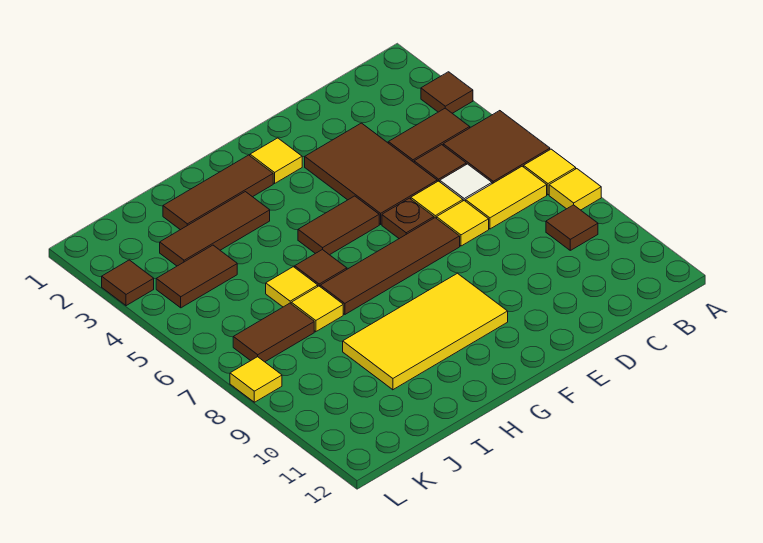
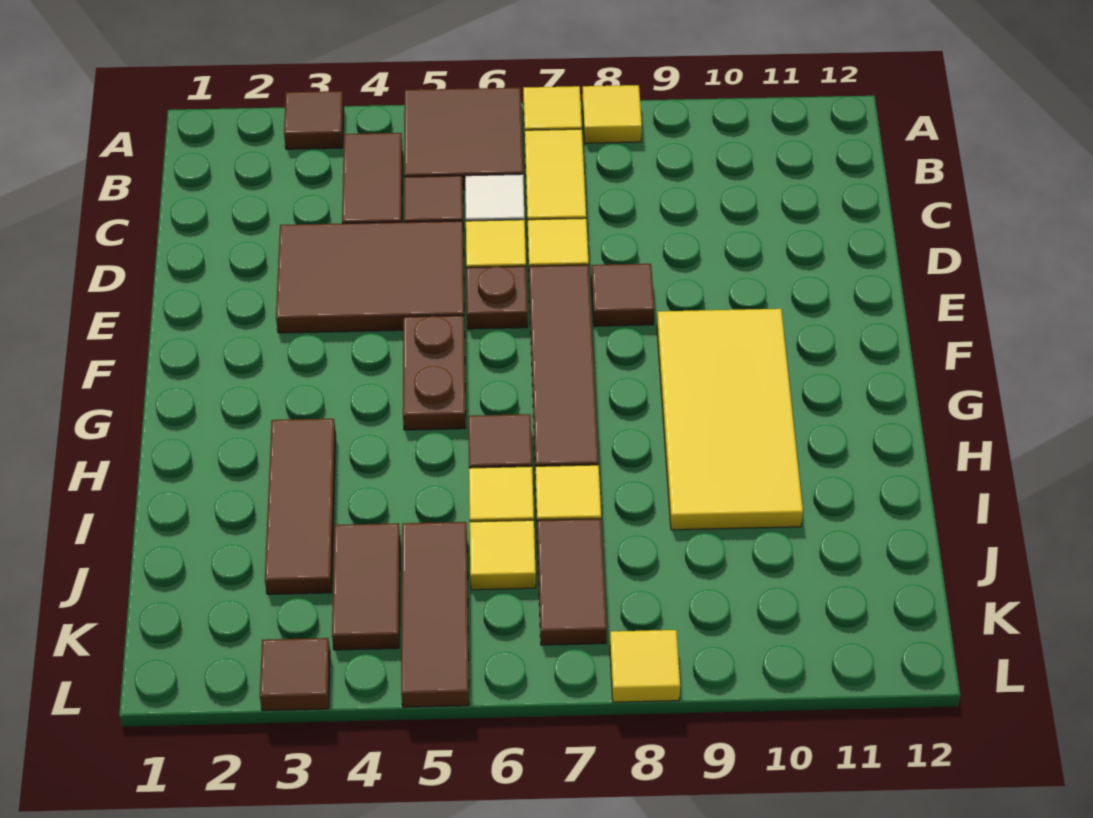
brown 1x1 tile [546,205,598,250] -> brown 1x1 tile moved to [591,264,654,326]
yellow 1x1 tile [250,138,302,183] -> yellow 1x1 tile moved to [470,520,536,590]
brown 1x2 tile [298,196,379,255] -> brown 1x2 plate [403,316,466,430]
brown 1x3 tile [163,155,273,230] -> brown 1x3 tile moved to [401,522,469,707]

